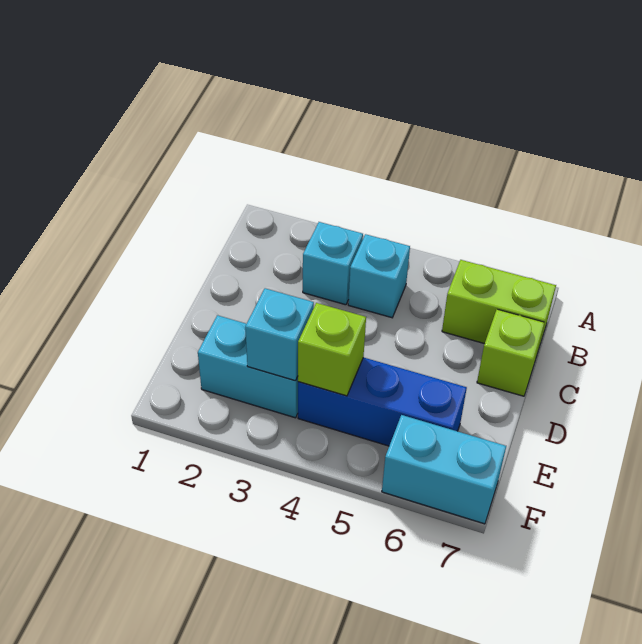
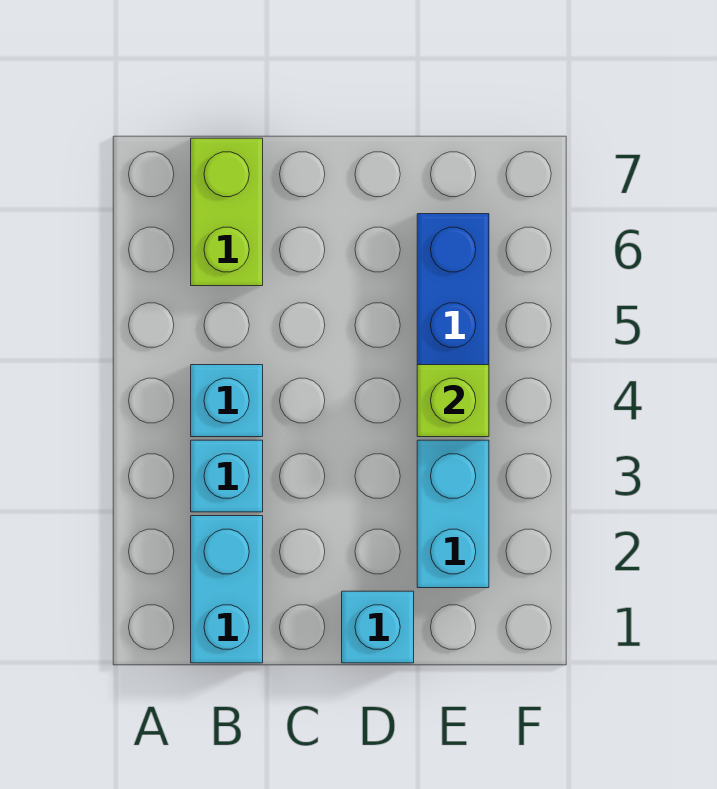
lime 1x1 brick [477,309,545,396] -> none
cyan 1x1 brick [245,288,314,381] -> cyan 1x1 brick moved to [342,591,414,663]
cyan 1x2 brick [382,415,506,524] -> cyan 1x2 brick moved to [191,516,263,663]

